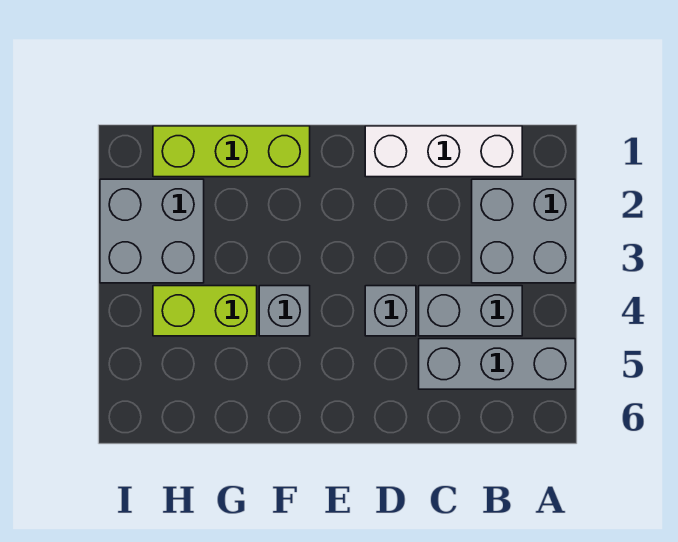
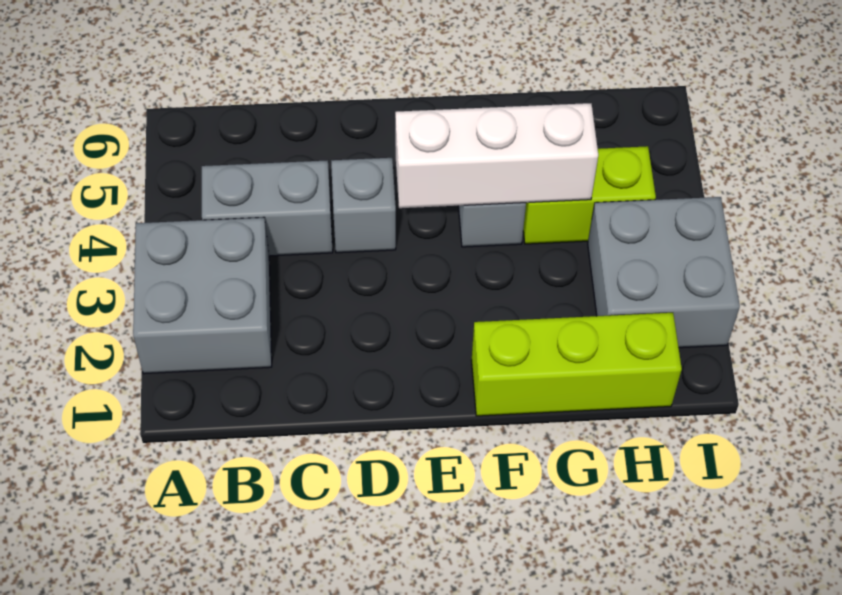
grey 1x3 brick [419,339,575,389] -> none
white 1x3 brick [365,126,522,177] -> white 1x3 brick moved to [395,103,598,208]

